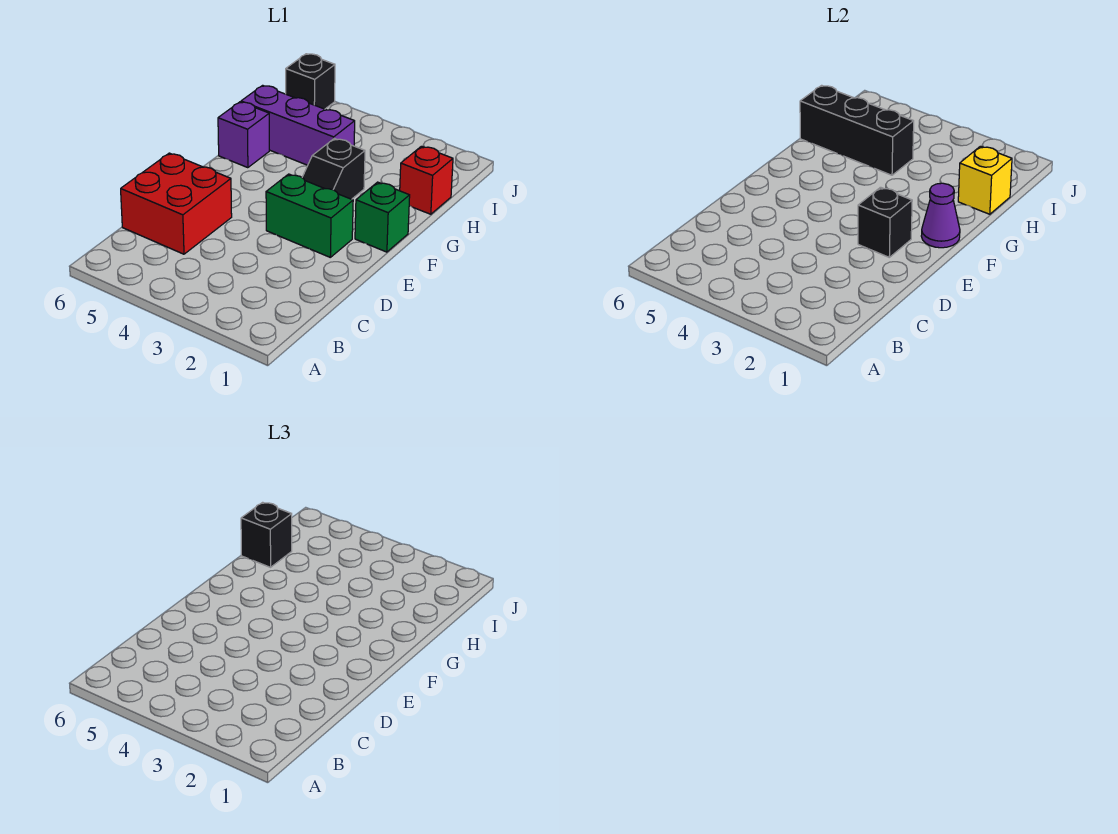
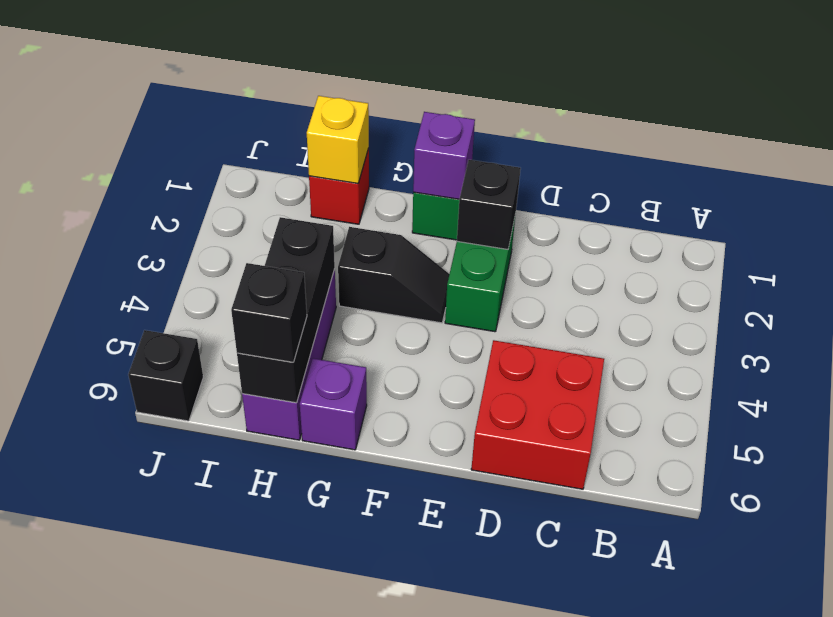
purple 1x1 cone [921,183,960,248] -> purple 1x1 brick [413,112,475,199]

